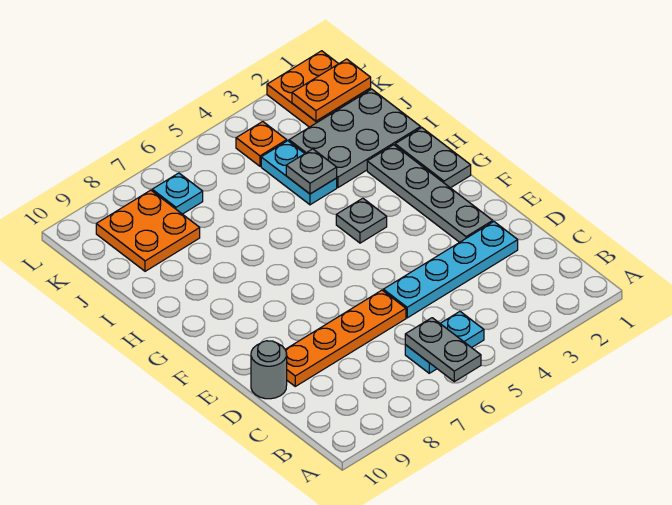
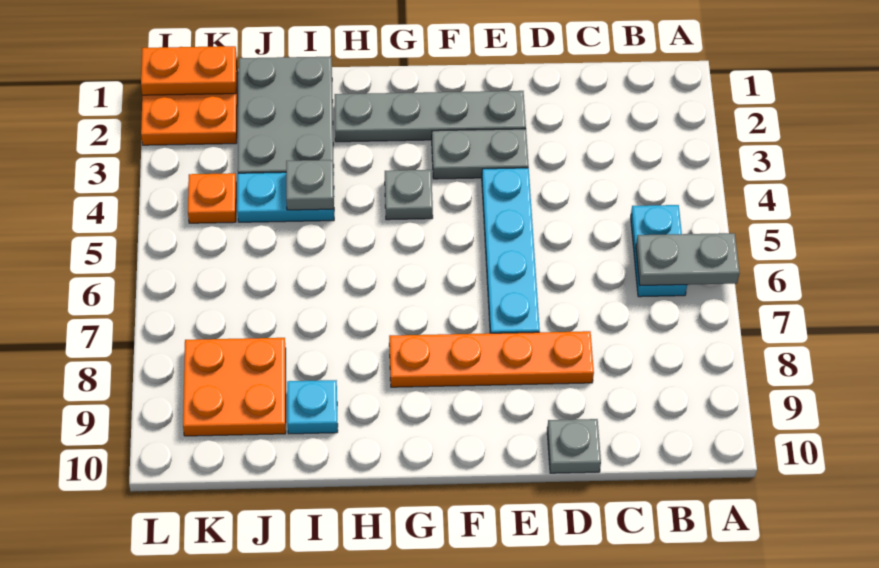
cyan 1x4 plate [383,222,518,318] -> cyan 1x4 plate moved to [482,168,540,333]
orange 1x4 plate [285,290,406,386] -> orange 1x4 plate turned to [389,331,594,387]
grey 1x1 round brick [251,341,287,399] -> grey 1x1 plate [547,419,601,473]
grey 1x2 plate [395,128,471,188] -> grey 1x2 plate moved to [432,129,529,179]
orange 1x2 plate [292,59,371,121] -> orange 1x2 plate turned to [141,46,237,95]
cyan 1x1 plate [152,173,203,214] -> cyan 1x1 plate moved to [287,380,338,434]

